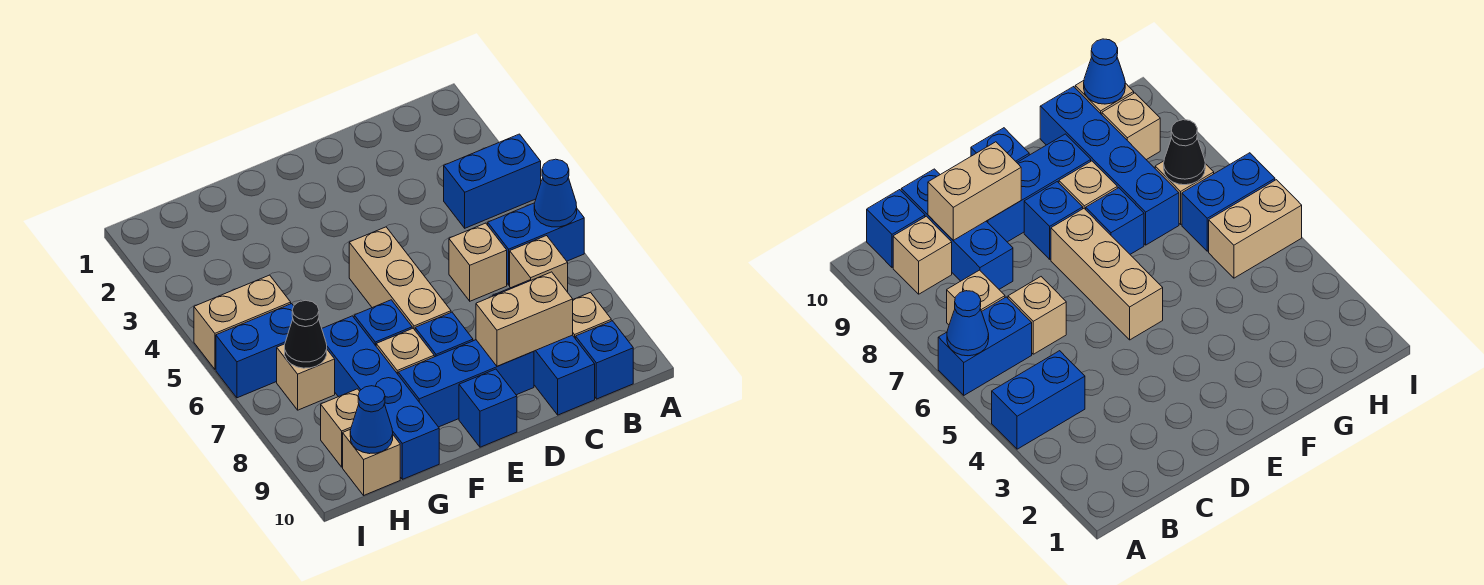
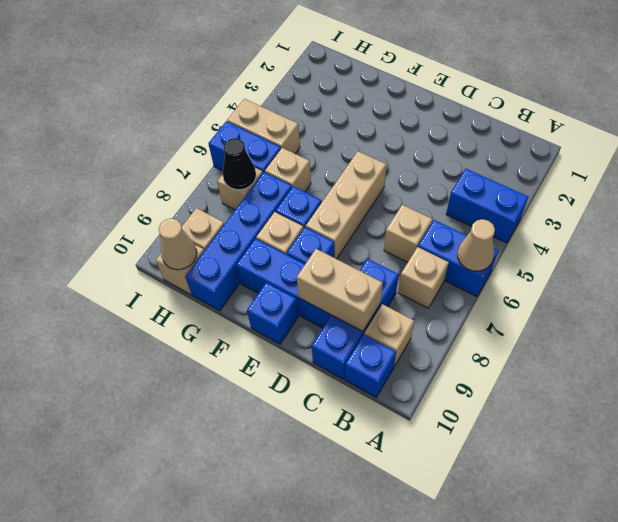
blue 1x1 cone [534,159,577,227] -> tan 1x1 cone [458,219,495,271]
none -> tan 1x1 brick [265,148,311,192]
blue 1x1 cone [350,386,393,454] -> tan 1x1 cone [159,218,197,270]

